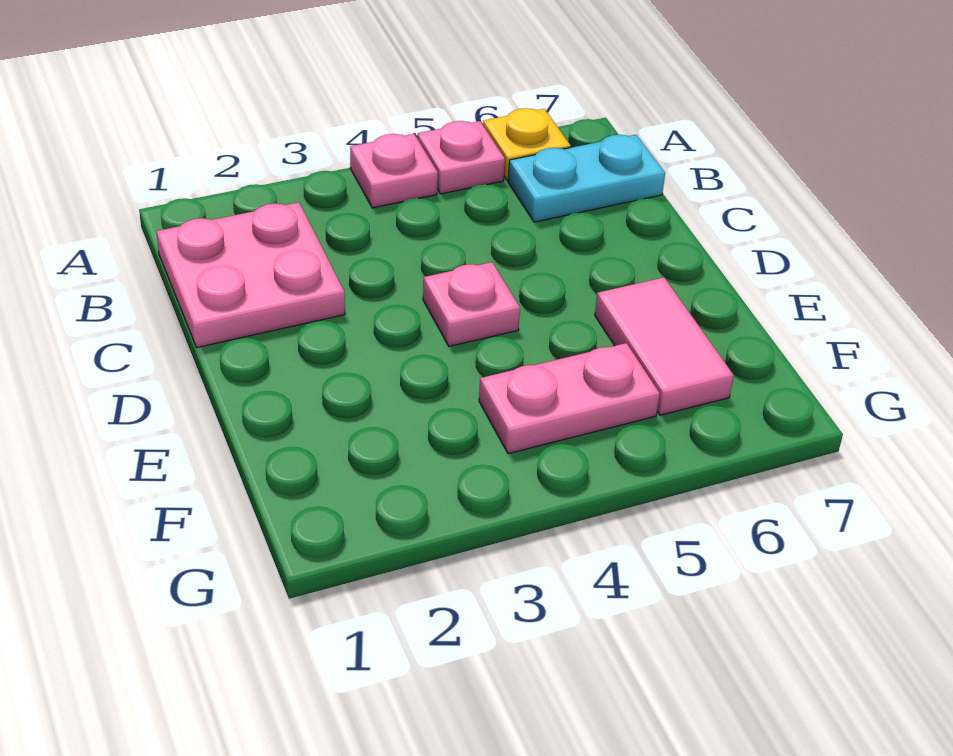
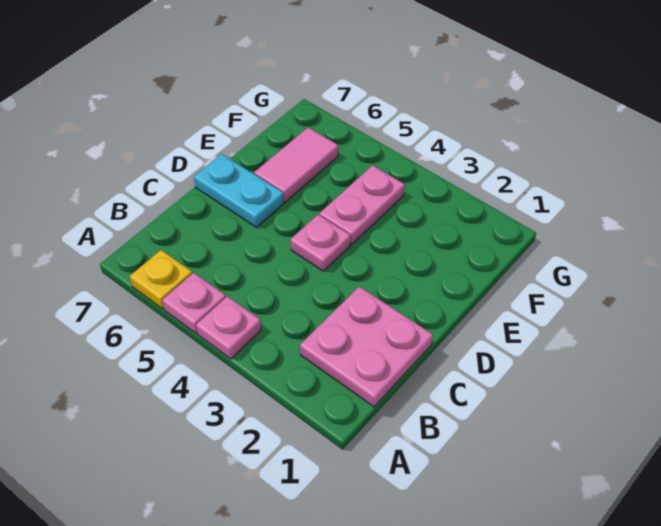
cyan 1x2 plate [508,135,665,222] -> cyan 1x2 plate moved to [194,154,284,227]
pink 1x2 plate [479,343,660,454] -> pink 1x2 plate turned to [319,165,405,244]

